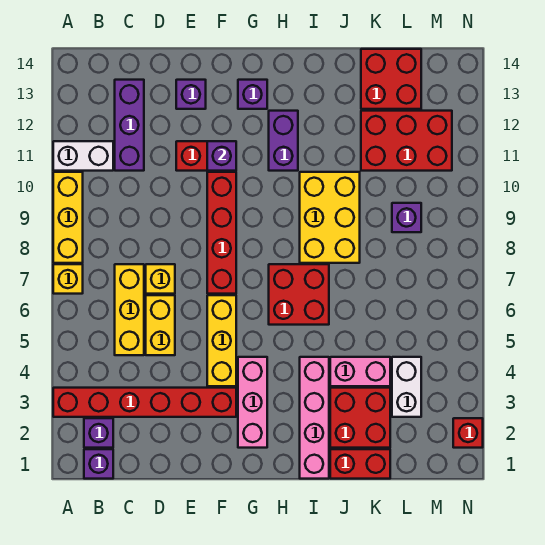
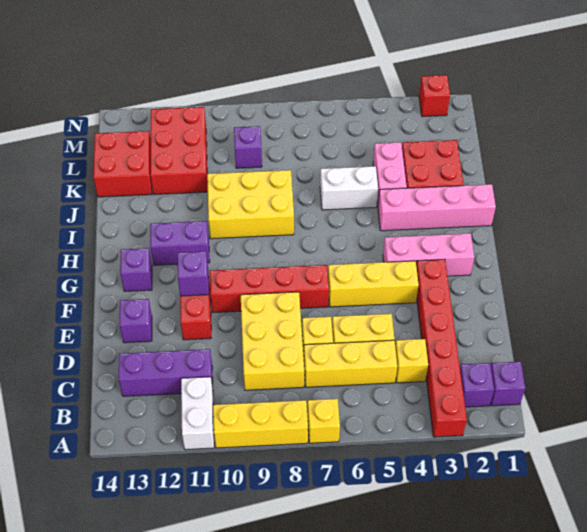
none -> yellow 1x1 brick [395,339,428,383]
none -> yellow 2x3 brick [241,292,304,390]
red 2x2 brick [269,264,329,325] -> none
red 1x2 brick [330,449,390,479] -> none
white 1x2 brick [392,357,421,417] -> white 1x2 brick moved to [320,166,378,210]

